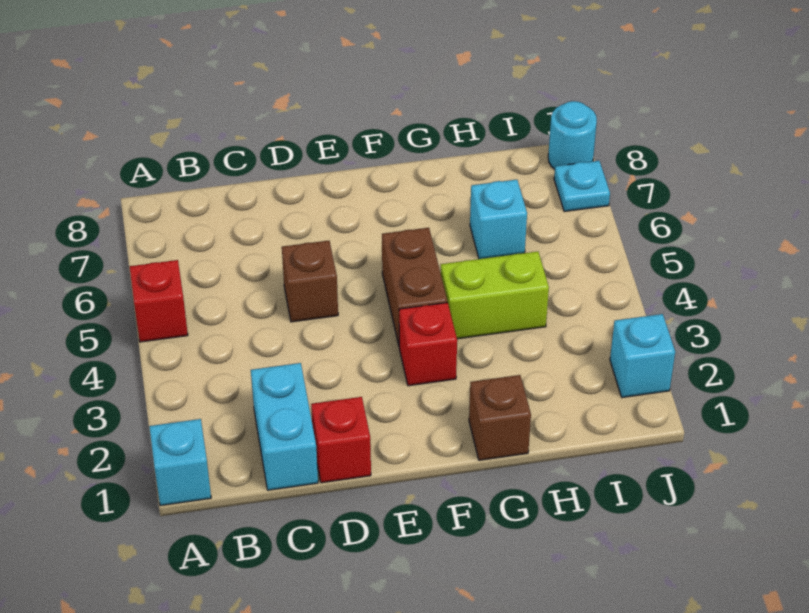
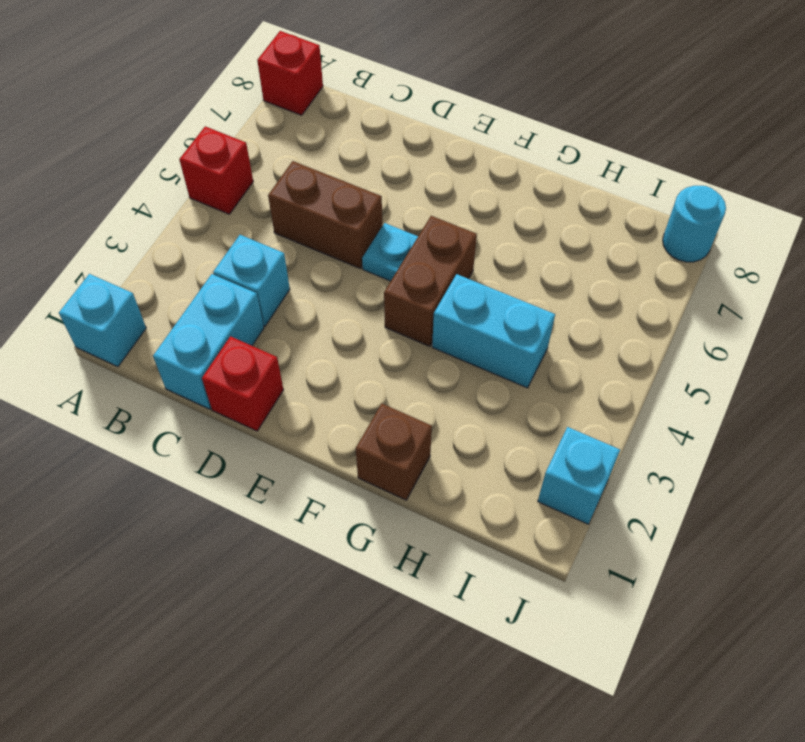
brown 1x1 brick [282,241,338,322] -> brown 1x2 brick [268,161,382,268]
red 1x1 brick [399,302,457,386] -> red 1x1 brick moved to [257,31,323,115]
lime 1x2 brick [441,251,549,339] -> cyan 1x2 brick [432,274,555,388]
cyan 1x1 brick [470,180,527,259] -> cyan 1x1 brick moved to [213,235,290,326]
cyan 1x1 plate [554,161,610,212] -> cyan 1x1 plate moved to [362,223,418,281]

